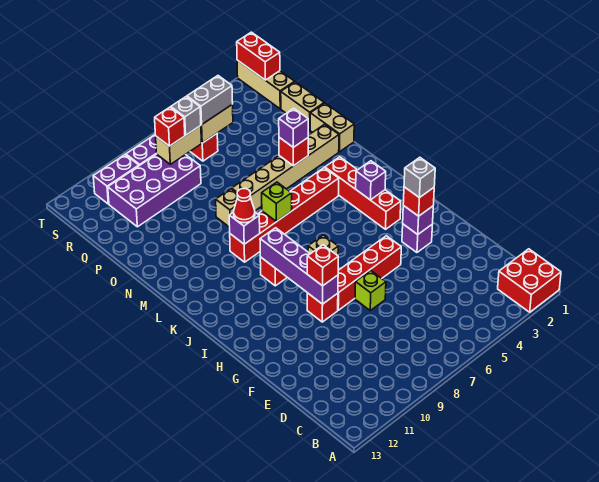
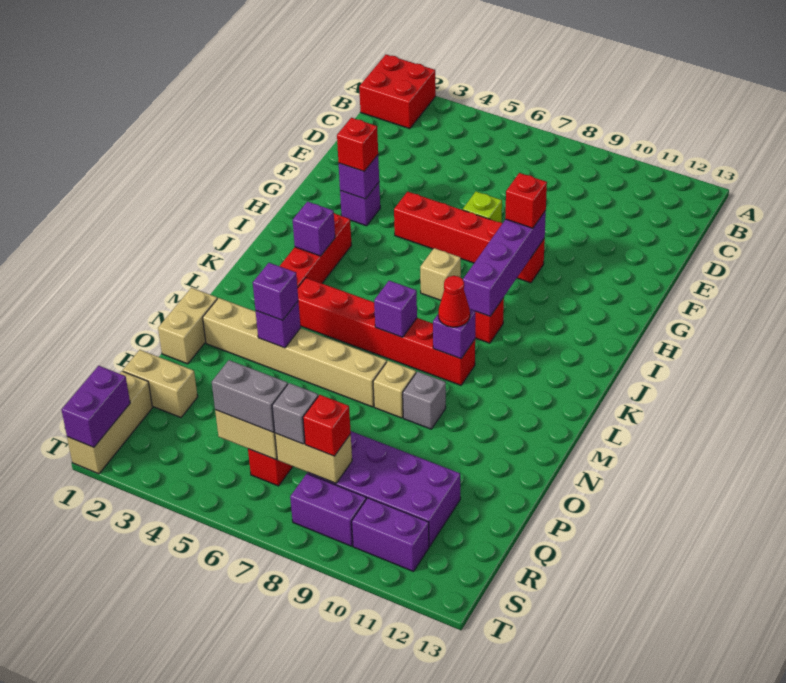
grey 1x1 brick [404,157,435,198] -> grey 1x1 brick moved to [403,371,446,429]
lime 1x1 brick [262,182,292,221] -> purple 1x1 brick [374,281,417,337]
red 1x1 brick [279,137,308,166] -> purple 1x1 brick [255,302,301,348]
tan 1x2 brick [281,82,324,130] -> tan 1x2 brick turned to [123,350,198,417]
red 1x2 brick [237,32,280,80] -> purple 1x2 brick [62,366,130,447]

